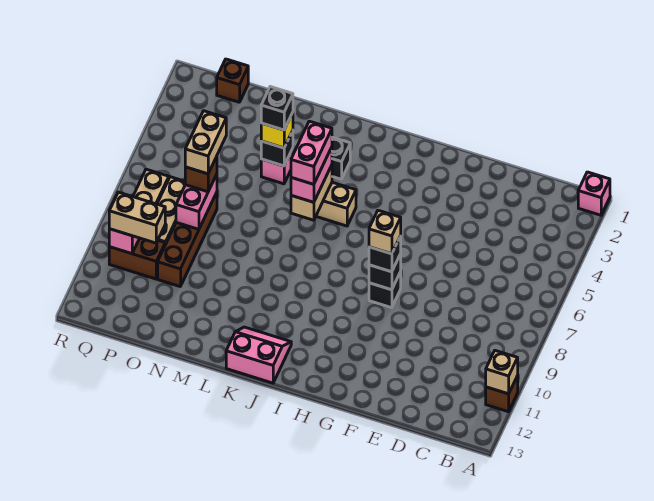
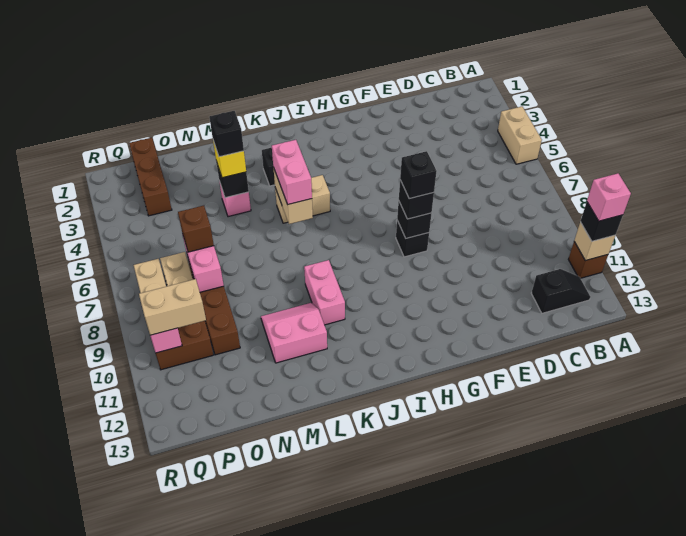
pink 1x1 brick [578,172,610,215] -> pink 1x1 brick moved to [587,173,631,221]
none -> black 1x1 brick [580,202,623,241]
none -> black 1x2 slope [531,269,590,313]
tan 1x1 brick [369,210,401,254] -> black 1x1 brick [400,151,437,199]
pink 2x2 slope [226,327,291,383] -> pink 2x2 slope moved to [261,303,327,363]
pink 1x2 brick [291,121,332,184] -> pink 1x2 brick moved to [304,260,345,325]
tan 1x2 brick [185,111,226,174] -> tan 1x2 brick moved to [498,107,542,164]
brown 1x1 brick [217,59,248,102] -> brown 1x3 brick [129,138,172,216]

